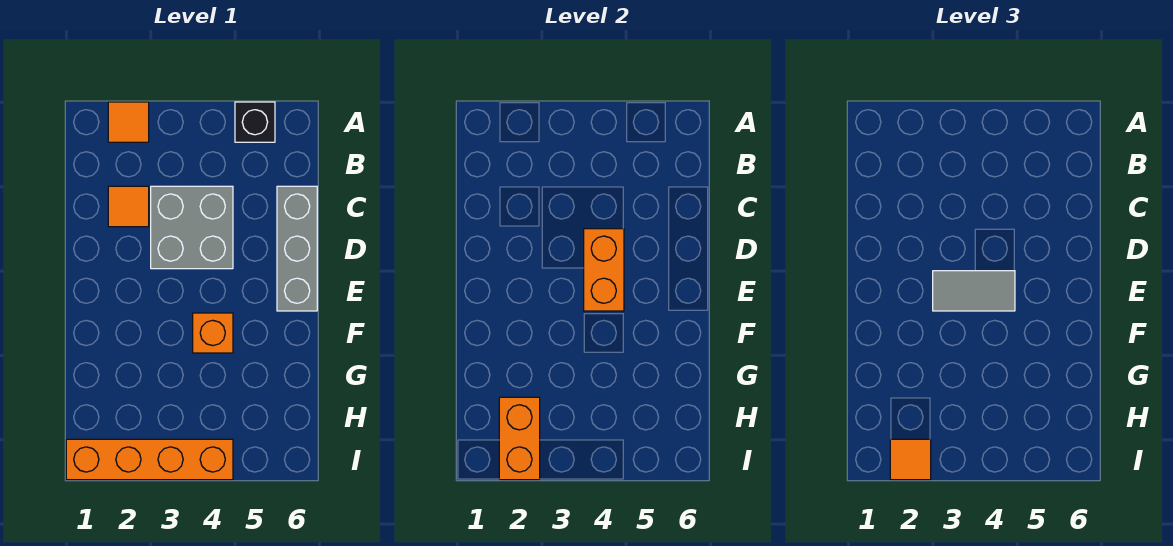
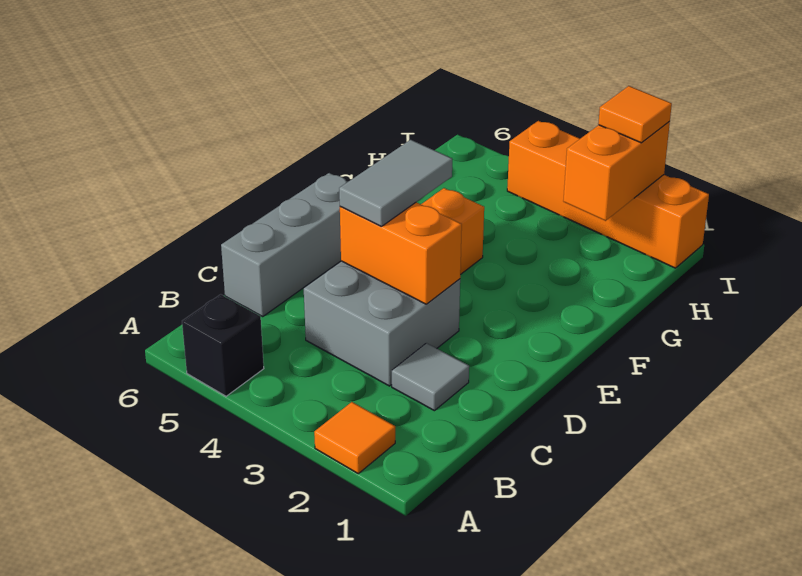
orange 1x1 tile [108,186,149,227] -> grey 1x1 tile [392,343,469,411]
orange 1x2 brick [584,229,624,311] -> orange 1x2 brick turned to [340,202,462,304]
grey 1x2 tile [933,271,1015,311] -> grey 1x2 tile turned to [339,140,452,227]

